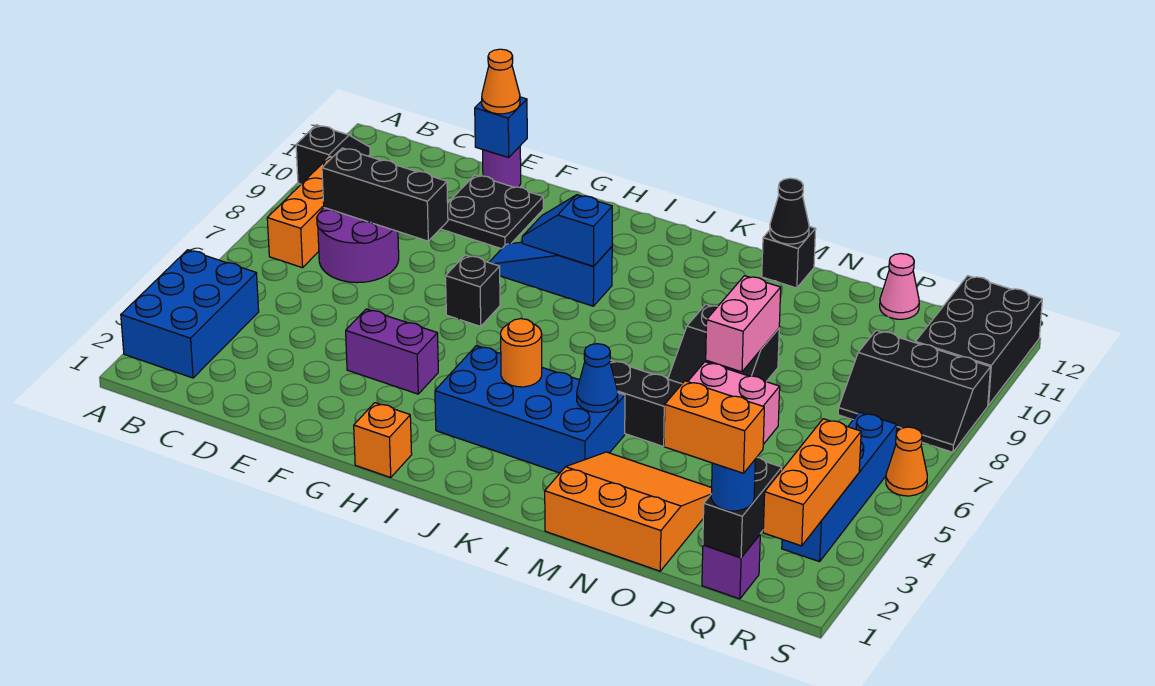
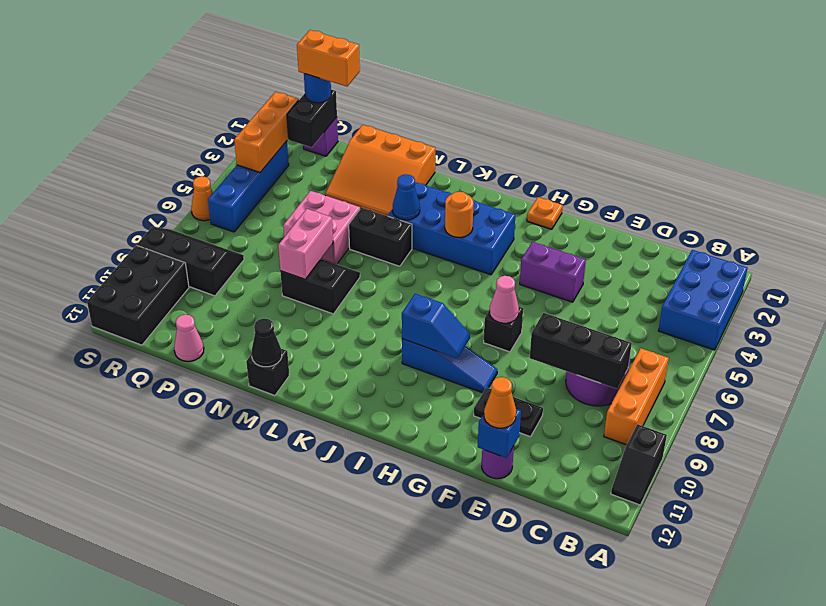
black 2x2 plate [441,175,543,249] -> black 1x2 plate [474,387,543,437]
none -> pink 1x1 cone [489,276,519,323]
orange 1x1 brick [354,403,412,477] -> orange 1x1 plate [527,197,563,229]

